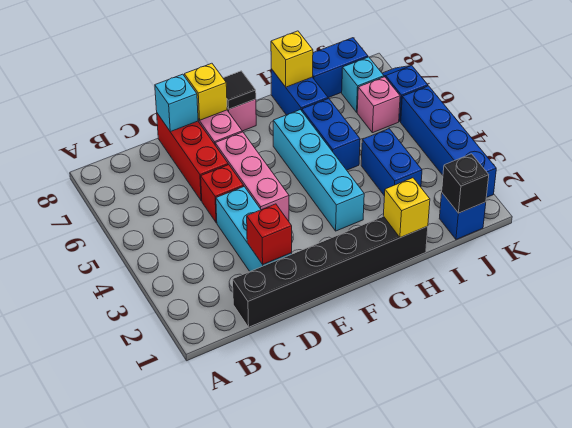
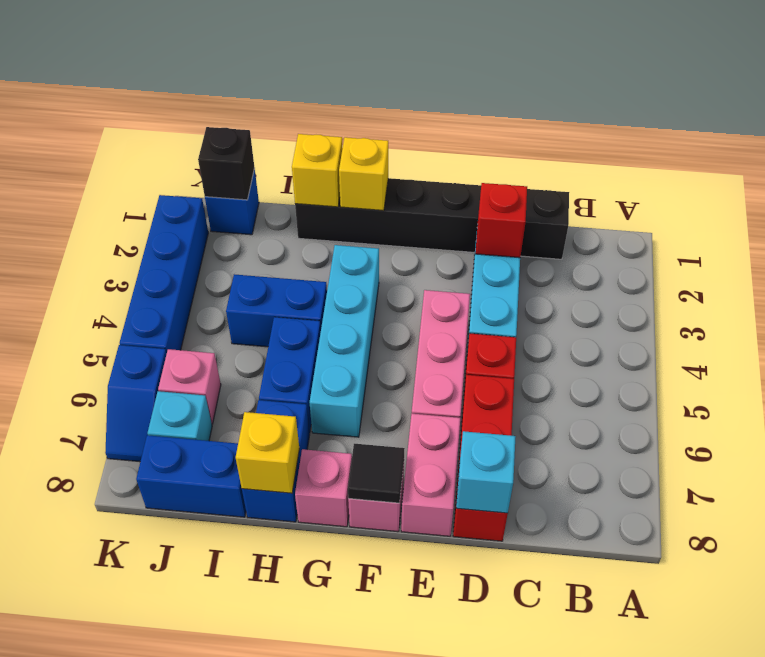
yellow 1x1 brick [184,63,227,120] -> yellow 1x1 brick moved to [339,137,388,211]
none -> pink 1x1 brick [295,449,352,527]
blue 1x2 brick [361,129,422,196] -> blue 1x2 brick turned to [226,274,327,347]

